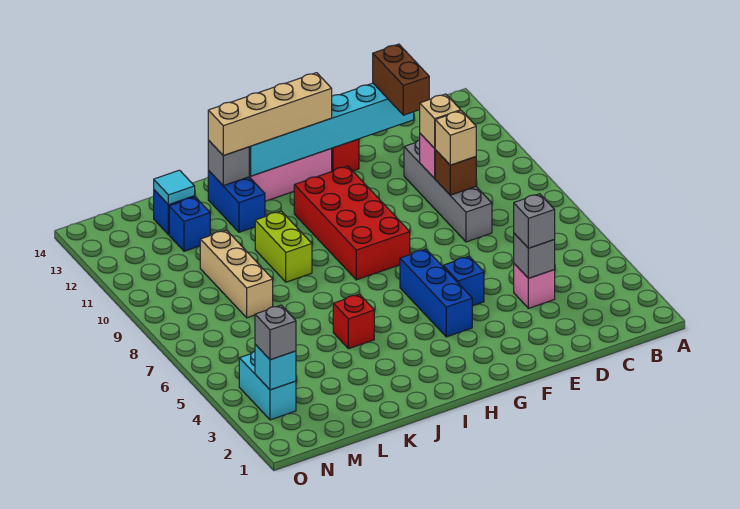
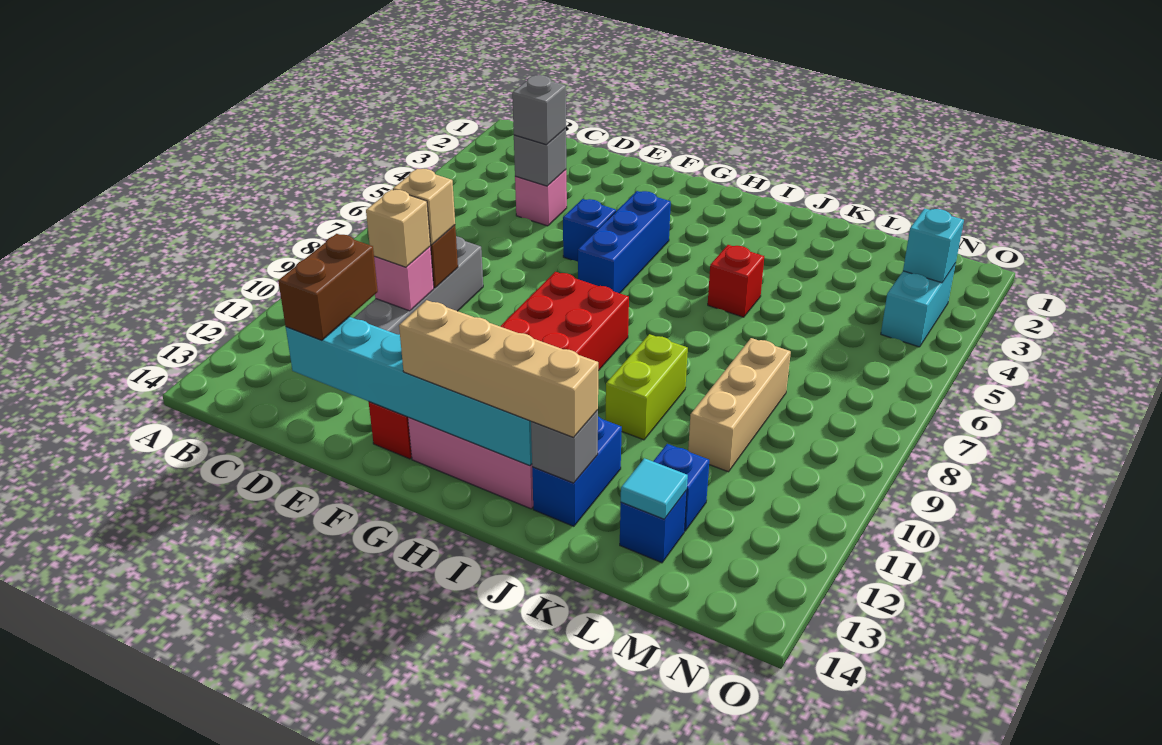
grey 1x1 brick [255,305,296,360] -> none

